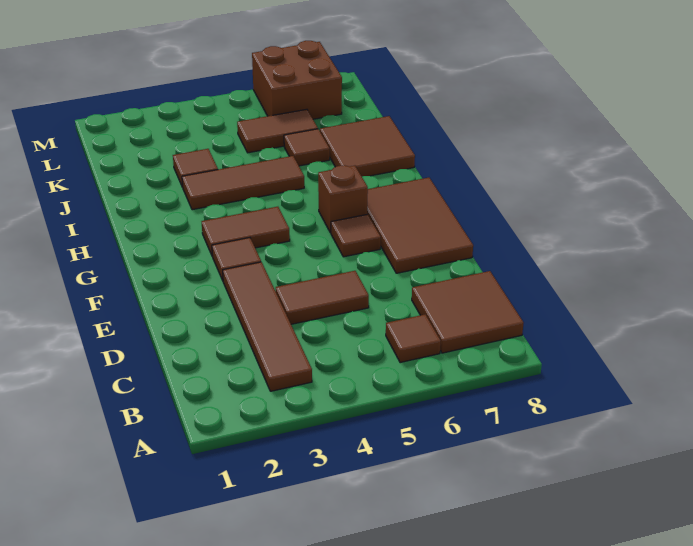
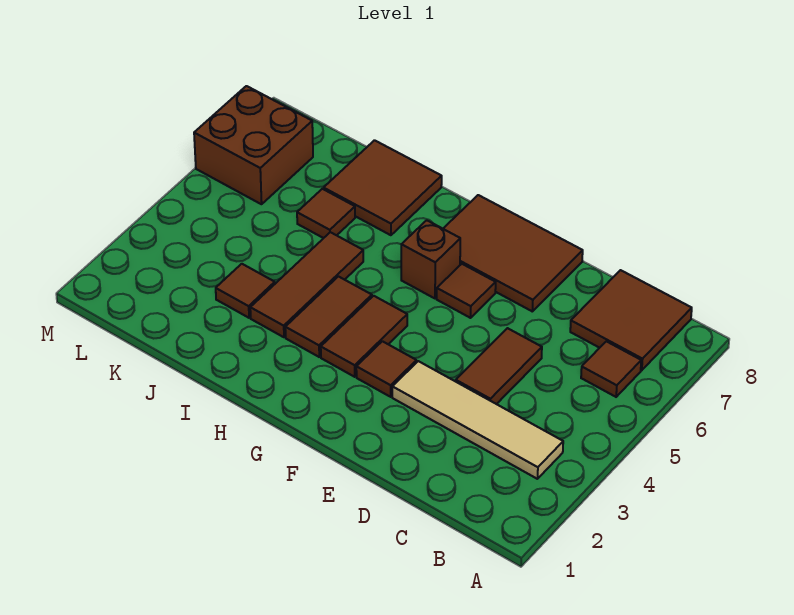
brown 1x4 tile [223,262,312,391] -> tan 1x4 tile [392,361,563,479]
brown 1x2 tile [237,109,318,153] -> brown 1x2 tile moved to [285,277,372,357]

